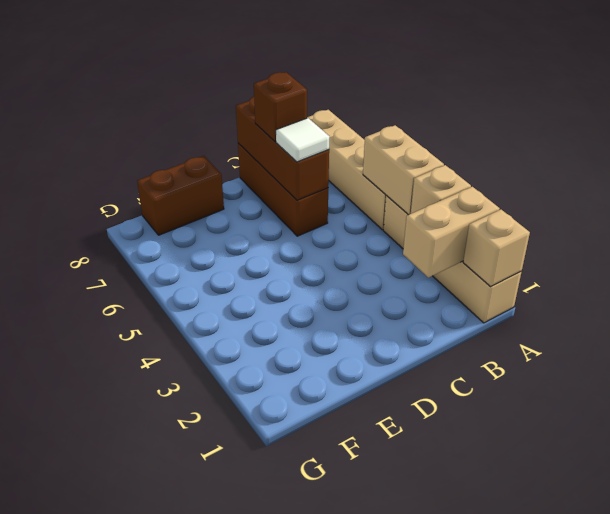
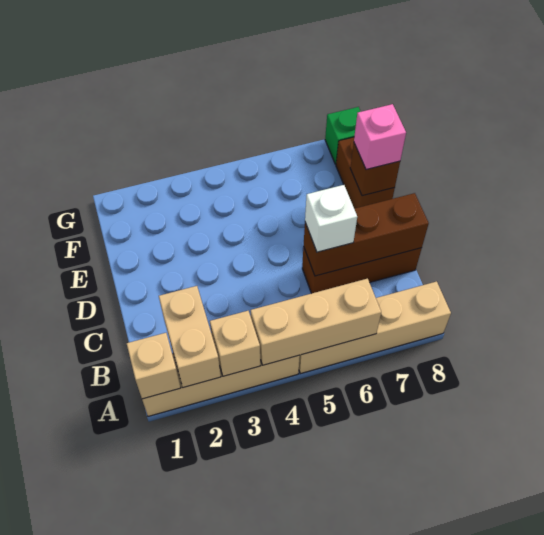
tan 1x2 brick [363,125,444,215] -> tan 1x3 brick [251,279,381,365]
white 1x1 tile [276,118,329,162] -> white 1x1 brick [305,185,357,252]
brown 1x1 brick [254,72,307,142] -> brown 1x1 brick moved to [350,144,400,196]
none -> pink 1x1 brick [354,104,406,170]
none -> green 1x1 brick [325,107,361,164]

